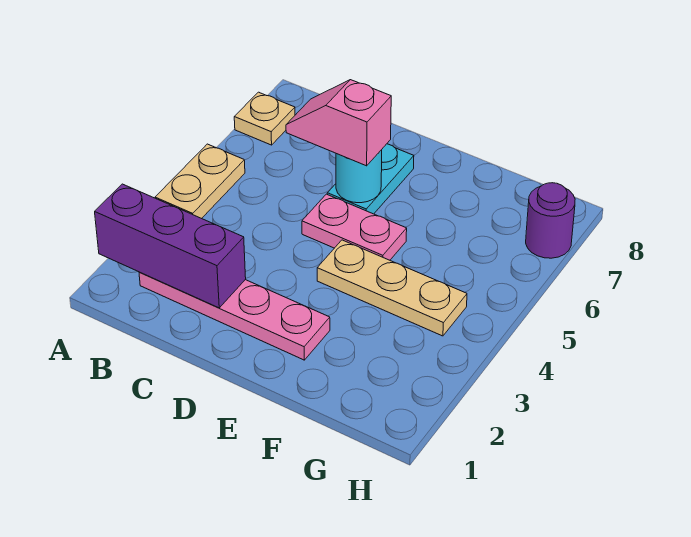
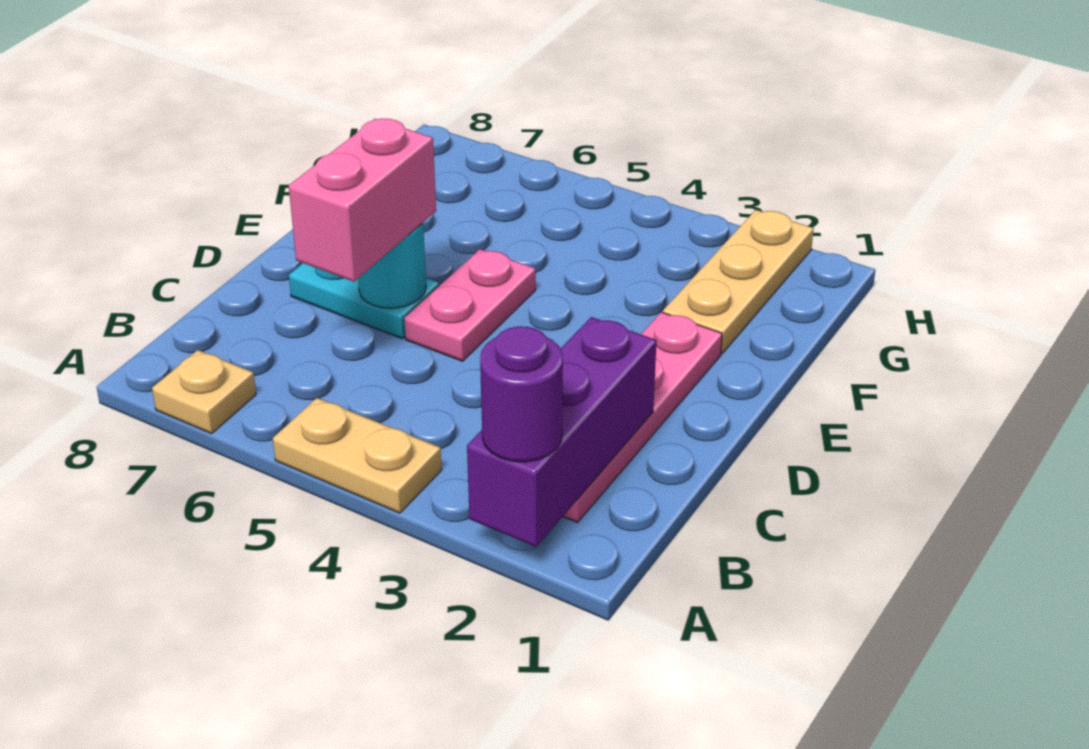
pink 1x2 slope [286,80,391,166] -> pink 1x2 brick [289,119,436,282]
tan 1x3 plate [317,240,467,336] -> tan 1x3 plate moved to [663,210,814,353]
purple 1x1 round brick [526,183,575,258] -> purple 1x1 round brick moved to [480,326,563,462]

